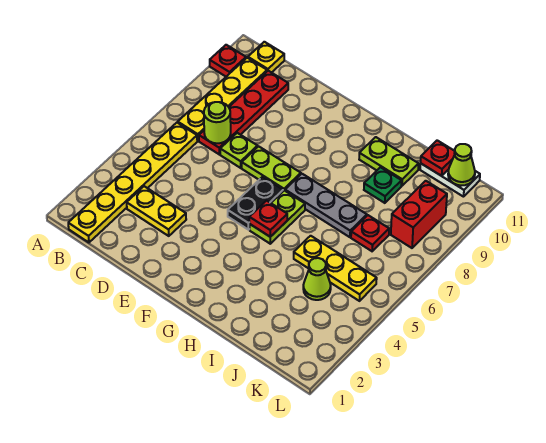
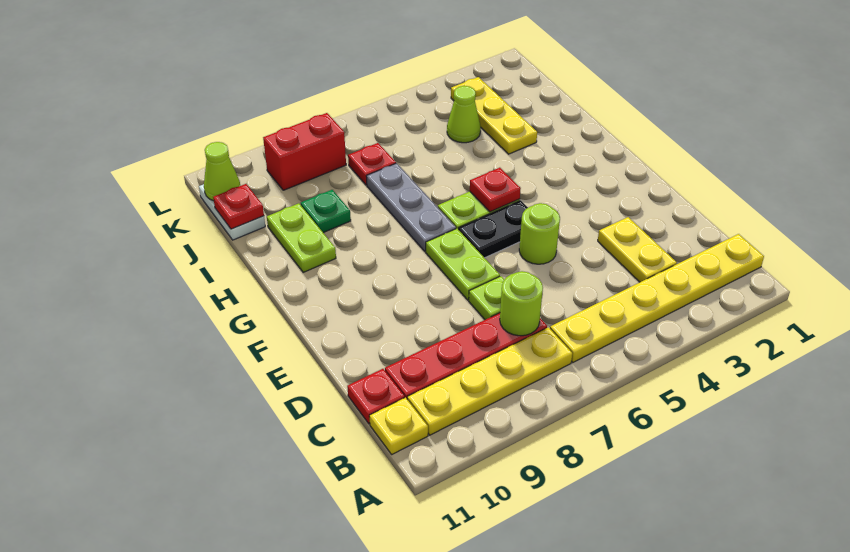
red 1x1 plate [210,45,246,76] -> red 1x1 plate moved to [347,369,405,424]
none -> lime 1x1 round brick [519,203,560,264]
yellow 1x3 plate [294,236,377,301] -> yellow 1x3 plate moved to [451,77,537,154]

